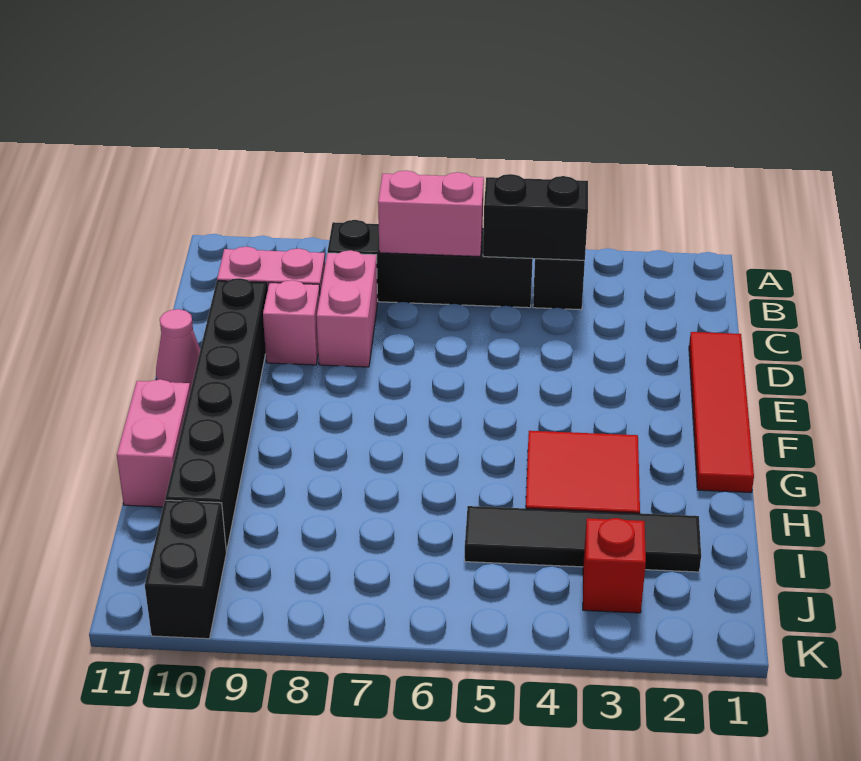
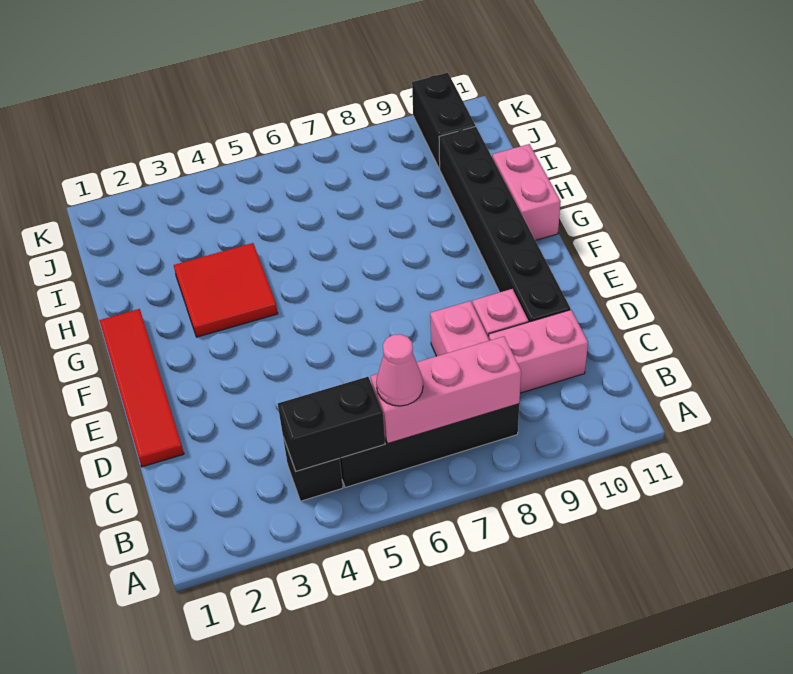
pink 1x2 brick [378,171,484,257] -> pink 1x3 brick [371,337,521,443]
pink 1x1 cone [156,309,200,390] -> pink 1x1 cone moved to [376,334,423,406]
black 1x4 tile [465,506,701,572] -> none
red 1x1 brick [583,518,646,613] -> none

